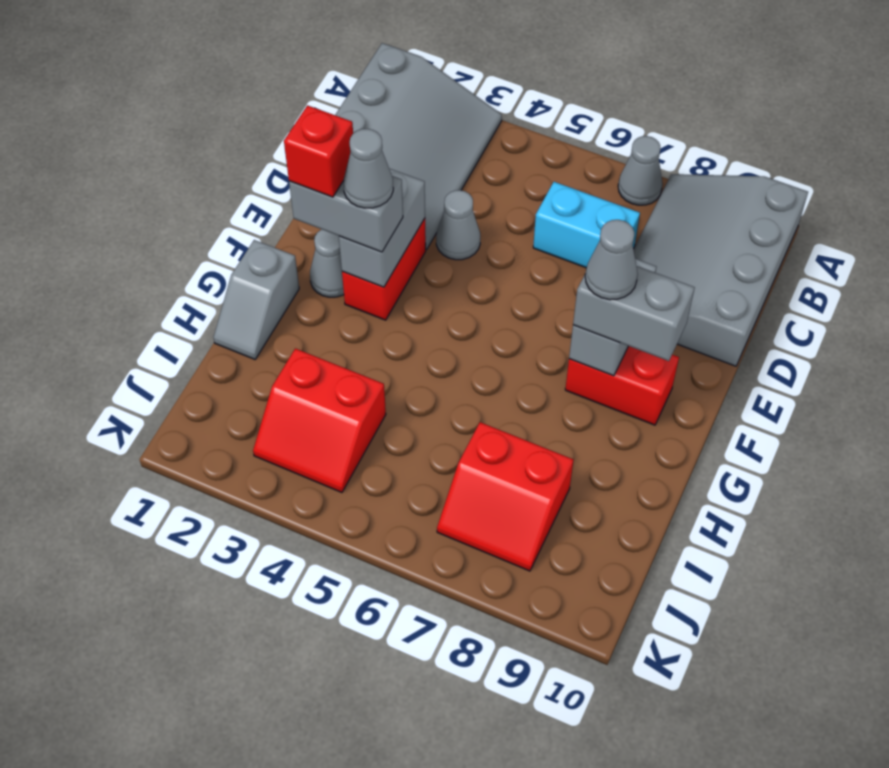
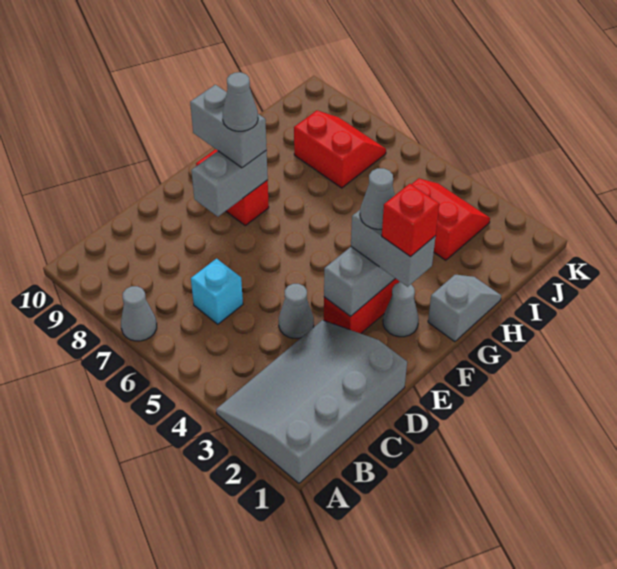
grey 3x4 slope [633,174,808,366] -> none
cyan 1x2 brick [533,182,640,268] -> cyan 1x1 brick [191,259,243,324]

